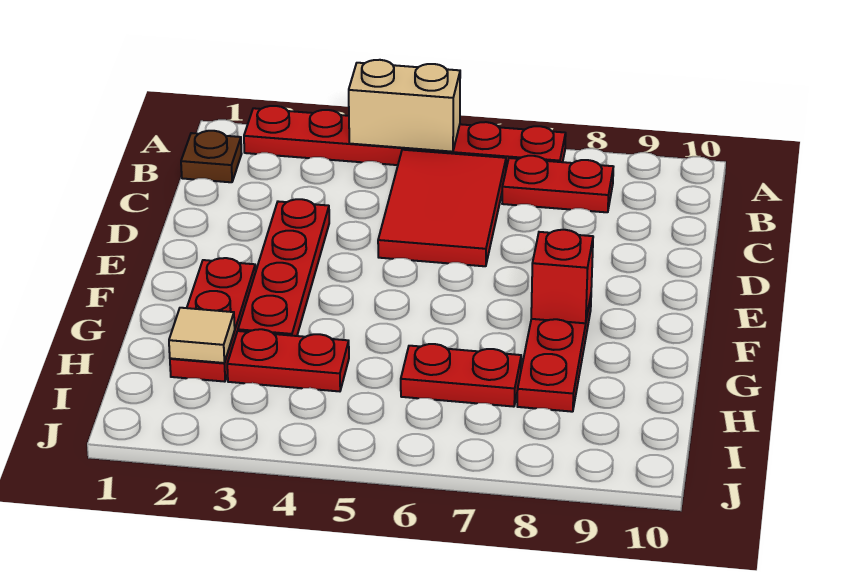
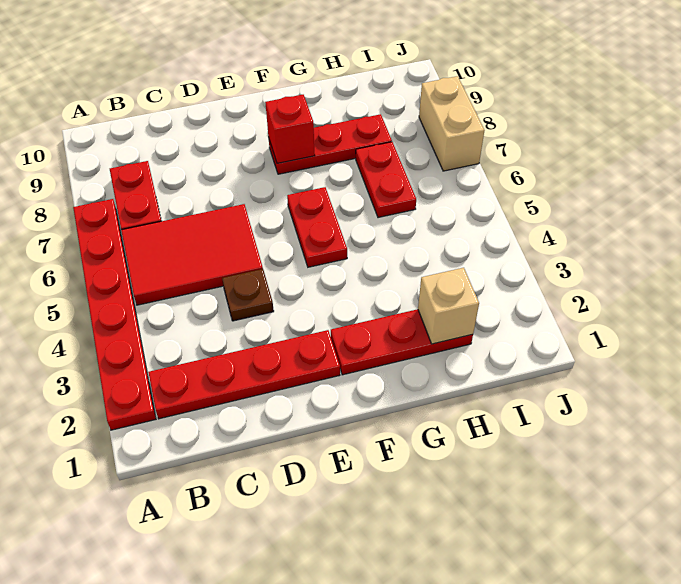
tan 1x2 brick [349,60,460,152] -> tan 1x2 brick moved to [419,76,485,171]
brown 1x1 plate [181,131,242,182] -> brown 1x1 plate moved to [222,269,274,321]
red 1x4 plate [238,199,329,336] -> red 1x4 plate moved to [148,330,340,419]
tan 1x1 tile [169,308,235,363] -> tan 1x1 brick [418,268,479,344]
red 1x2 plate [227,329,349,391] -> red 1x2 plate moved to [287,187,347,267]

